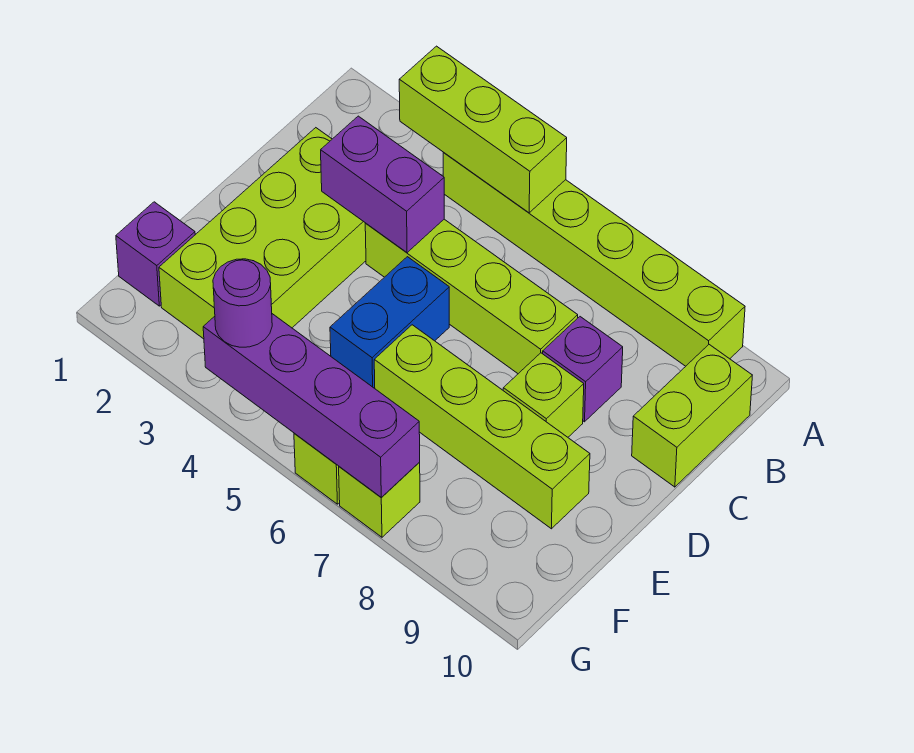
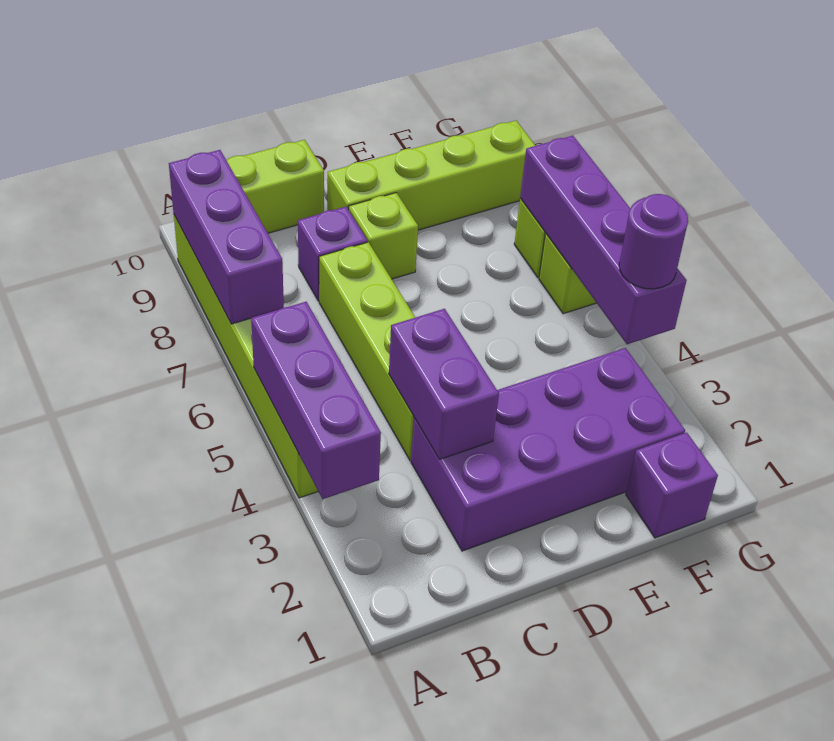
lime 1x3 brick [399,46,567,213] -> purple 1x3 brick [251,302,381,499]
none -> purple 1x3 brick [169,150,284,324]
lime 2x4 brick [159,128,366,339] -> purple 2x4 brick [411,348,685,551]
blue 1x2 brick [330,257,449,388] -> none
lime 1x4 brick [374,325,590,529] -> lime 1x4 brick turned to [327,121,535,230]

